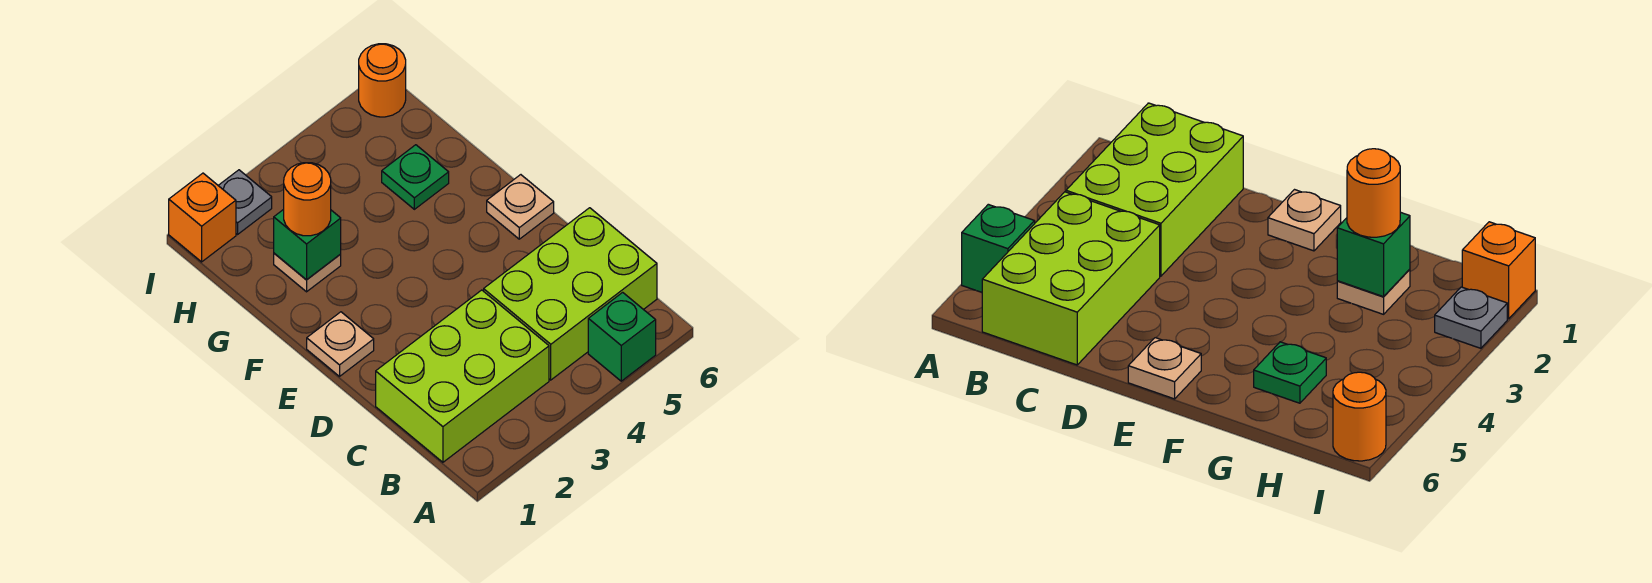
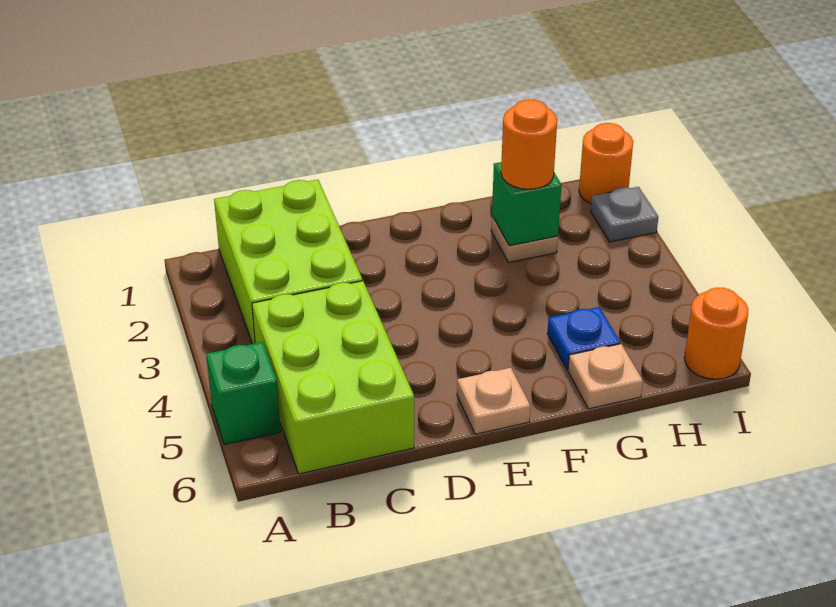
tan 1x1 plate [307,312,374,376] -> tan 1x1 plate moved to [568,344,643,409]
green 1x1 plate [382,145,449,209] -> blue 1x1 plate [547,307,620,370]
orange 1x1 brick [169,173,236,262] -> orange 1x1 round brick [579,123,633,204]

